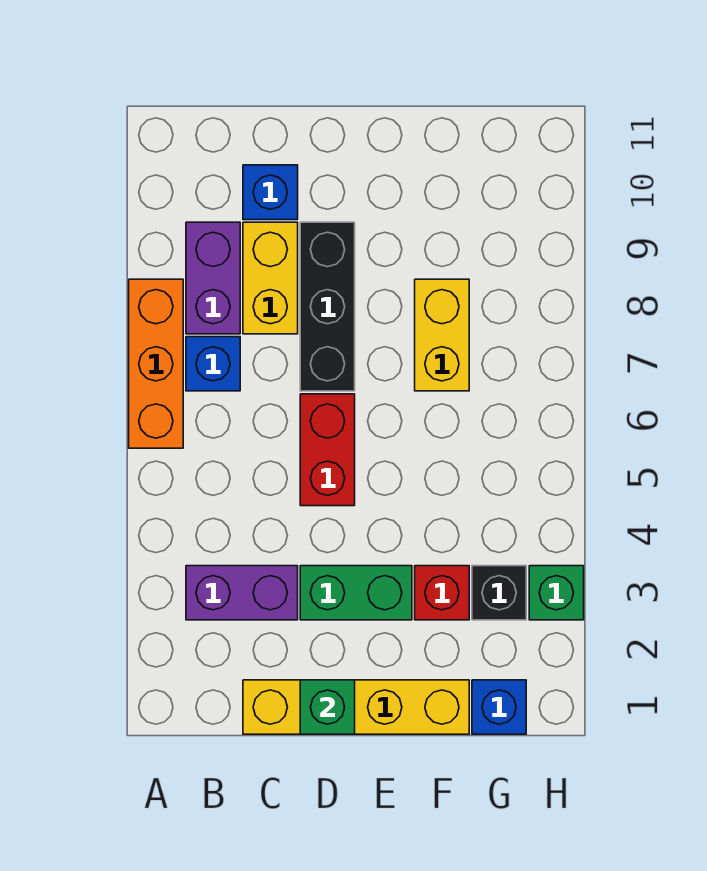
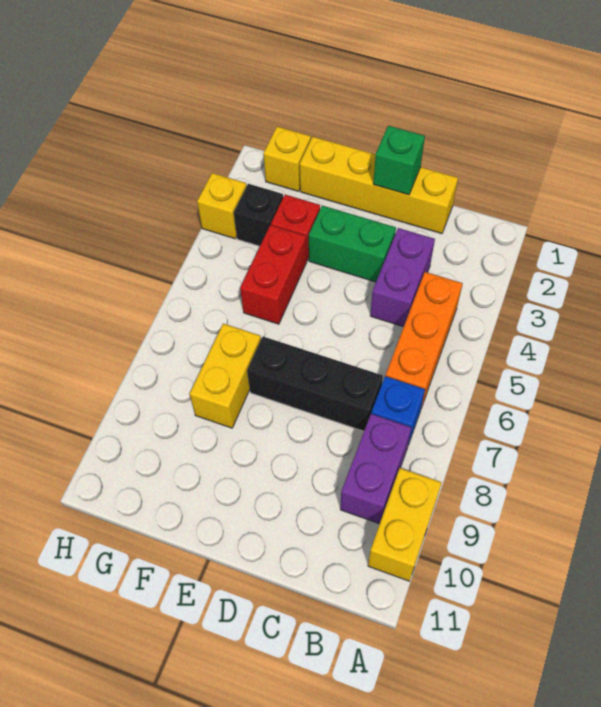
orange 1x3 brick [129,279,183,448] -> orange 1x3 brick moved to [386,272,463,406]
purple 1x2 brick [186,566,298,620] -> purple 1x2 brick turned to [370,228,435,327]
yellow 1x2 brick [243,222,298,334] -> yellow 1x2 brick moved to [368,468,442,581]
blue 1x1 brick [243,165,298,220] -> none
red 1x2 brick [300,394,355,506] -> red 1x2 brick moved to [240,225,307,324]
black 1x3 brick [300,222,355,391] -> black 1x3 brick turned to [247,336,383,431]
blue 1x1 brick [472,680,526,734] -> yellow 1x1 brick [263,127,311,191]
green 1x1 brick [529,566,584,620] -> yellow 1x1 brick [197,173,247,239]

